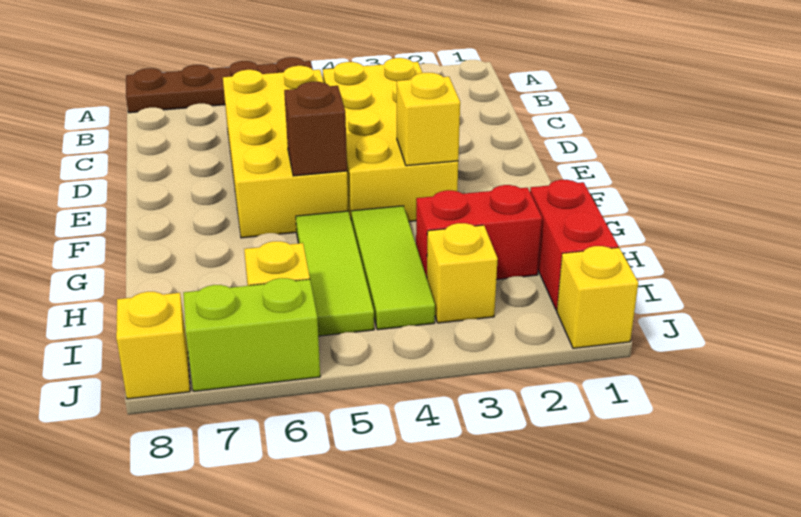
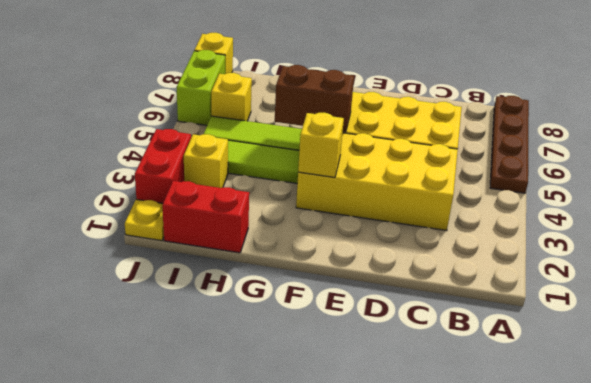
brown 1x1 brick [284,82,347,176] -> brown 1x2 brick [275,65,354,132]
red 1x2 brick [416,185,542,280] -> red 1x2 brick moved to [135,129,191,203]
yellow 1x1 brick [557,246,638,348] -> yellow 1x1 plate [125,199,164,241]

